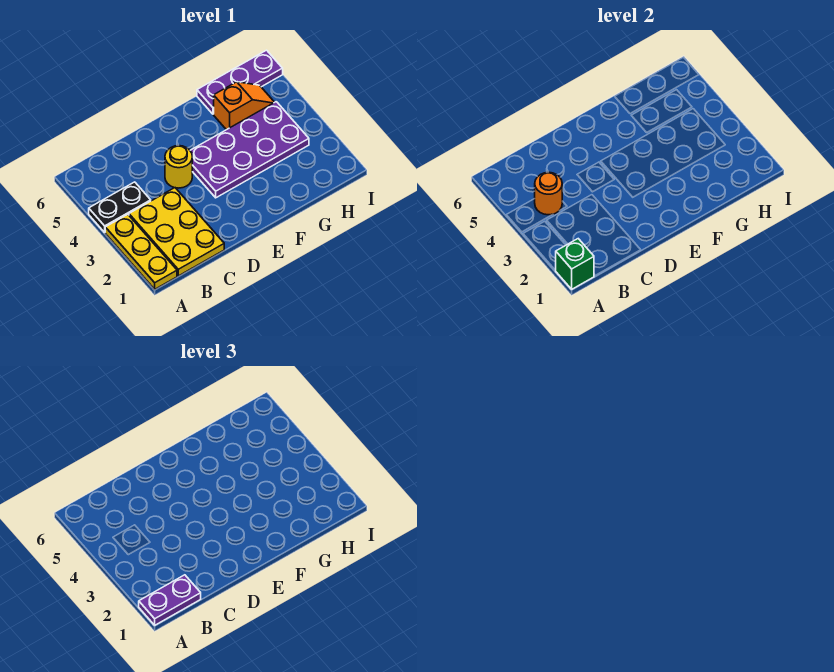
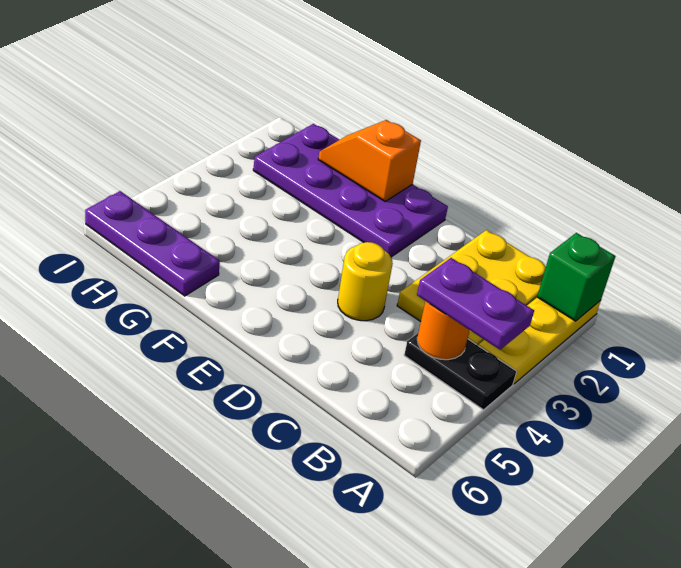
purple 1x2 plate [139,575,201,625] -> purple 1x2 plate moved to [417,258,534,350]
purple 2x4 plate [190,102,309,198] -> purple 2x4 plate moved to [253,124,448,257]
orange 1x2 slope [214,82,275,130] -> orange 1x2 slope moved to [318,120,421,201]

